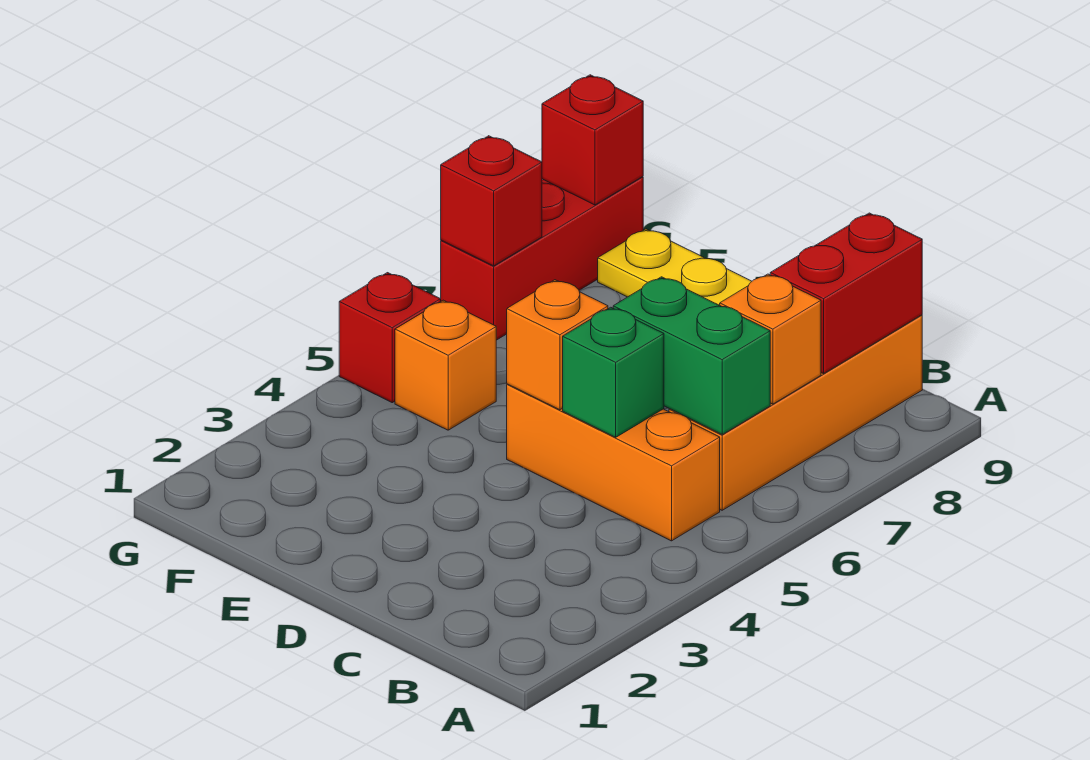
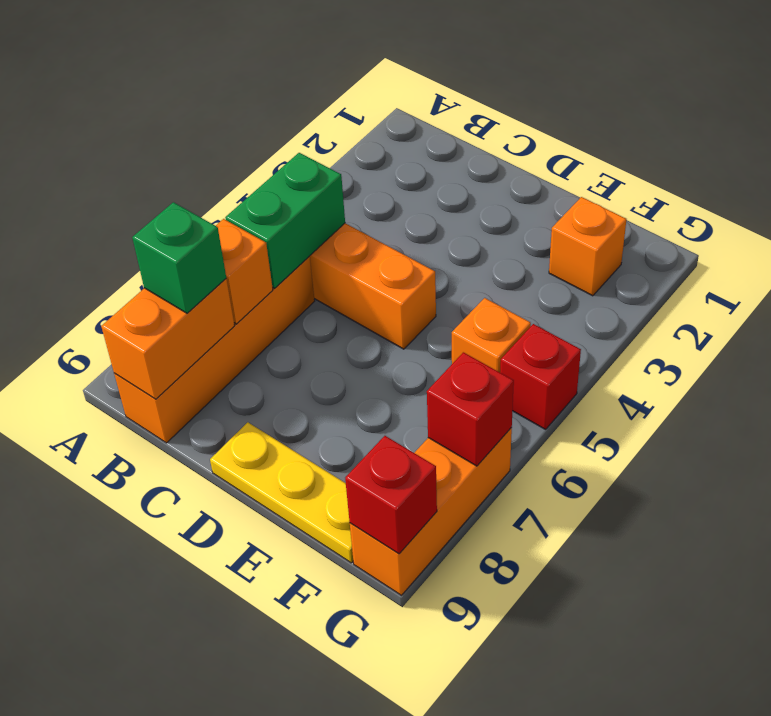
green 1x2 brick [613,277,770,434] -> green 1x2 brick turned to [225,153,345,288]
red 1x2 brick [770,213,922,374] -> orange 1x2 brick [101,279,235,399]
green 1x1 brick [563,307,664,437] -> green 1x1 brick moved to [132,202,226,313]
orange 1x1 brick [507,280,608,410] -> orange 1x1 brick moved to [549,197,627,296]
red 1x3 brick [441,177,643,340] -> orange 1x3 brick [350,428,512,595]

